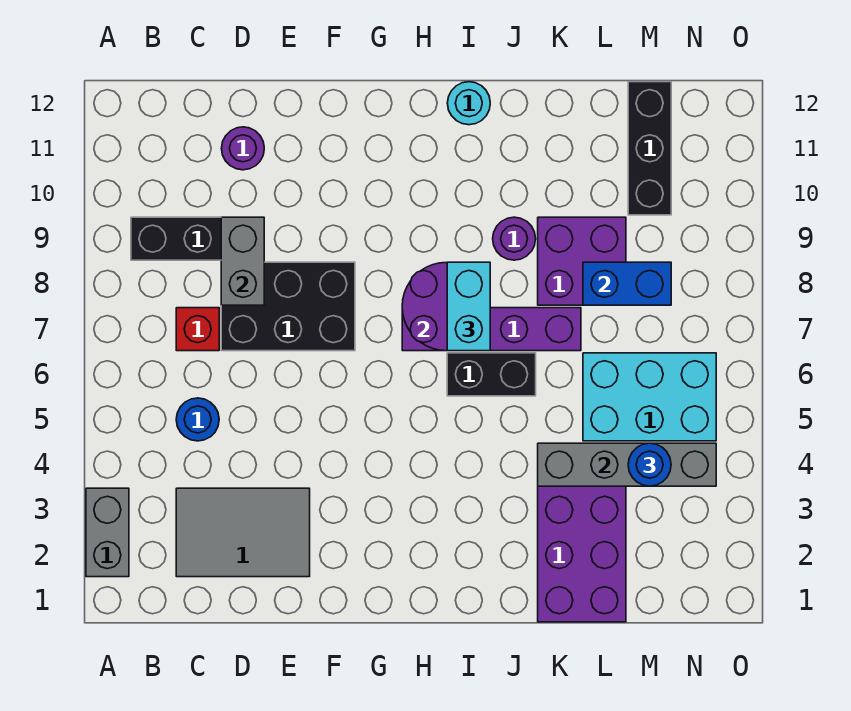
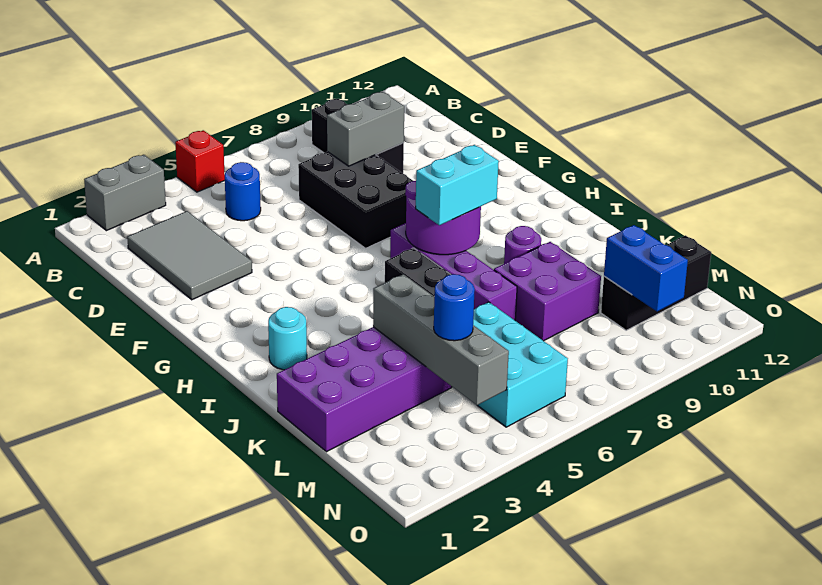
red 1x1 brick [176,308,219,351] -> red 1x1 brick moved to [175,130,225,192]
purple 1x1 round brick [222,127,264,170] -> none
cyan 1x1 round brick [447,82,490,125] -> cyan 1x1 round brick moved to [268,307,307,370]
blue 1x2 brick [583,262,671,305] -> blue 1x2 brick moved to [604,225,688,311]

